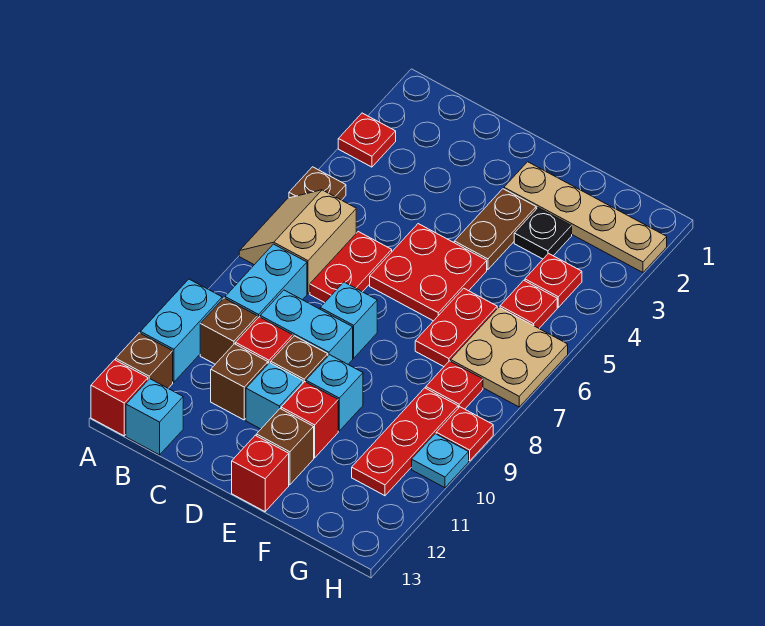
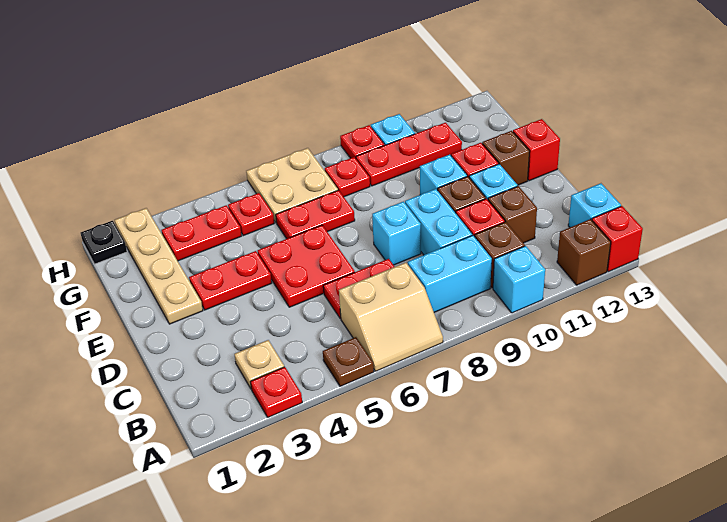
cyan 1x2 brick [140,279,222,382] -> cyan 1x1 brick [493,246,545,313]
none -> tan 1x1 plate [234,340,284,389]
brown 1x2 plate [454,189,536,270] -> red 1x2 plate [189,251,272,310]
black 1x1 plate [514,208,572,259] -> black 1x1 plate moved to [81,221,127,264]
red 1x1 plate [525,253,582,307] -> red 1x2 plate [162,205,242,261]

